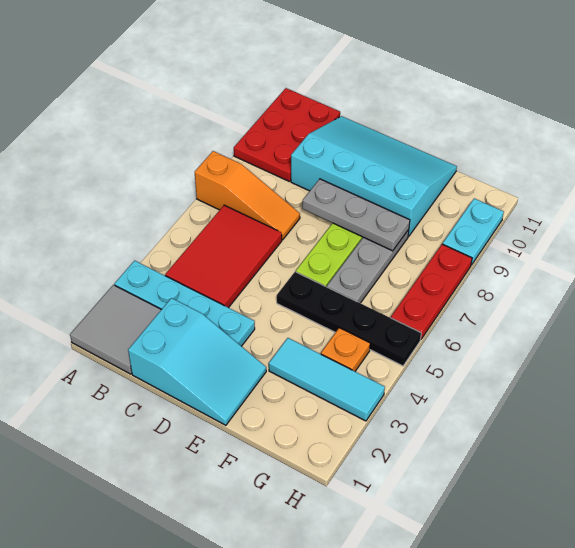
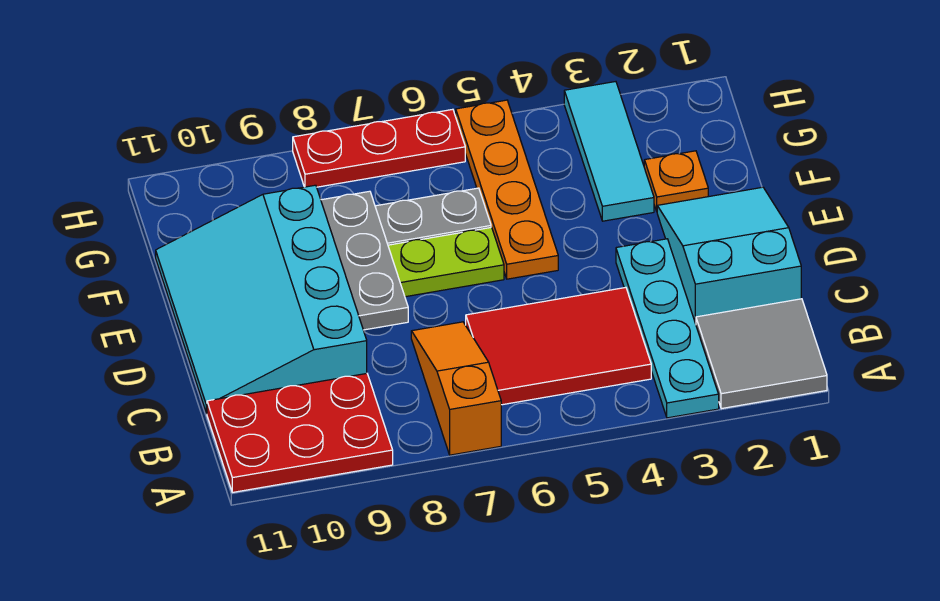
black 1x4 plate [277,272,421,366] -> orange 1x4 plate [456,100,558,279]
orange 1x1 plate [321,328,370,371] -> orange 1x1 plate moved to [644,151,708,211]
cyan 1x2 plate [443,198,504,265] -> none

